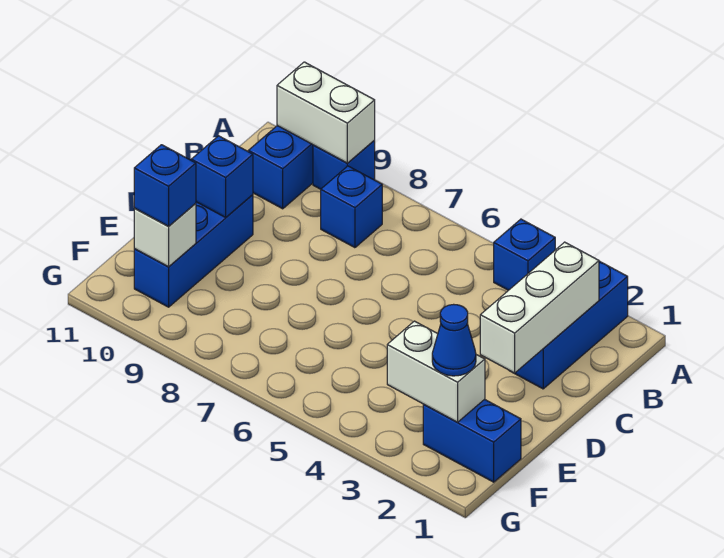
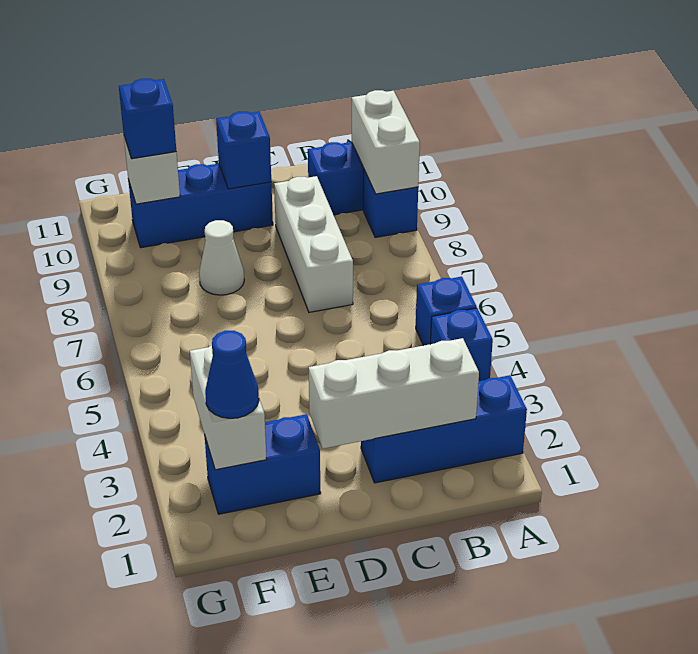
blue 1x1 brick [321,166,382,248] -> blue 1x1 brick moved to [416,277,477,346]
none -> white 1x3 brick [274,176,353,312]
none -> white 1x1 cone [199,220,244,295]
blue 1x2 brick [423,399,521,482] -> blue 1x2 brick turned to [204,414,321,514]

